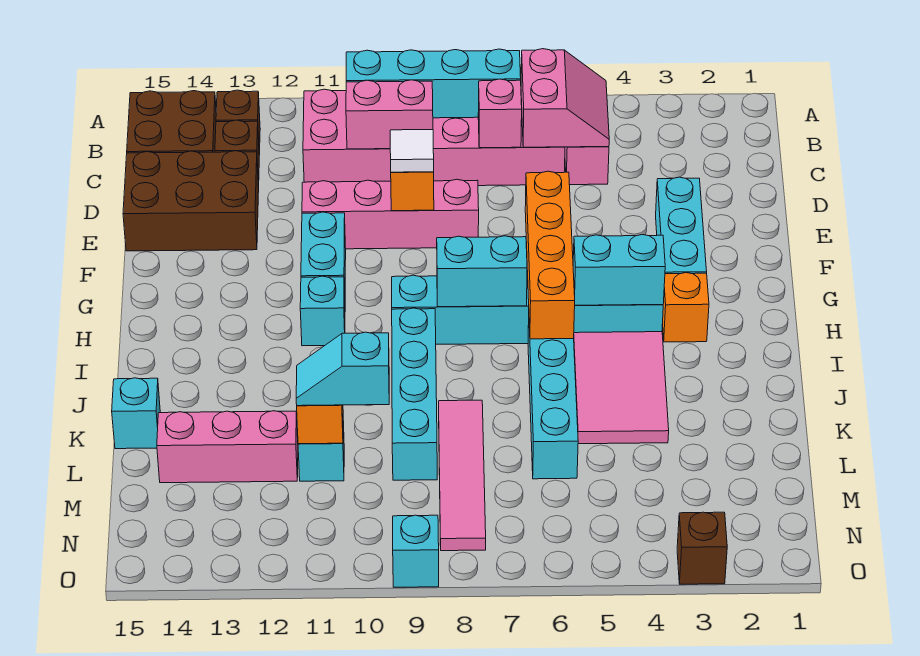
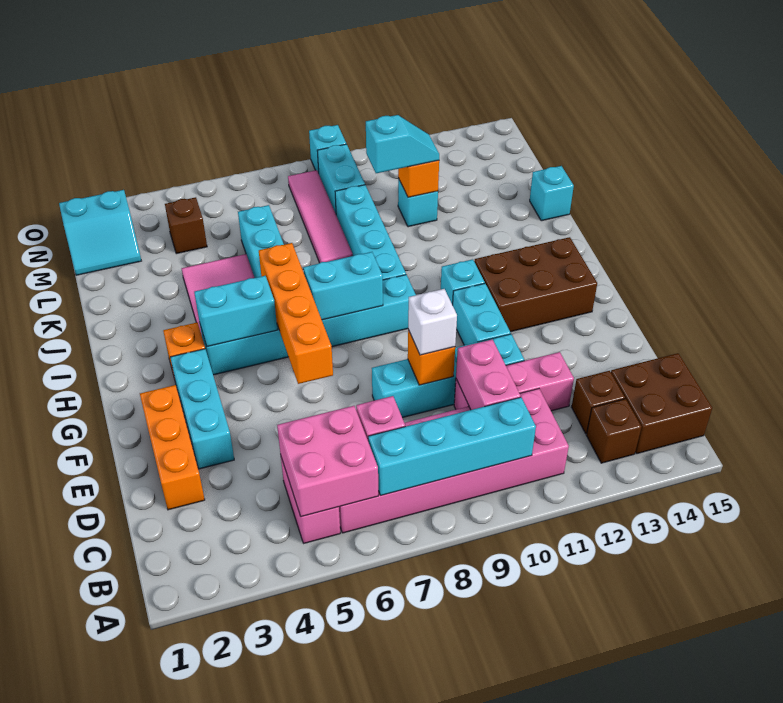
pink 2x2 slope [521,49,609,147] -> pink 2x2 brick [277,406,378,517]
pink 1x2 brick [346,80,433,149] -> pink 1x2 brick turned to [456,339,521,410]
none -> orange 1x3 brick [140,385,205,510]
brown 2x3 brick [123,151,259,251] -> brown 2x3 brick moved to [474,237,597,332]
pink 1x4 brick [302,179,479,249] -> cyan 1x4 brick [372,334,524,418]
white 1x1 tile [390,130,434,172] -> white 1x1 brick [408,289,457,355]
pink 1x3 brick [157,411,298,483] -> pink 1x3 brick moved to [454,352,574,411]
none -> cyan 2x2 slope [59,190,141,275]
none -> cyan 1x2 brick [317,144,365,213]
brown 1x1 brick [677,512,727,584] -> brown 1x1 brick moved to [165,197,207,254]

